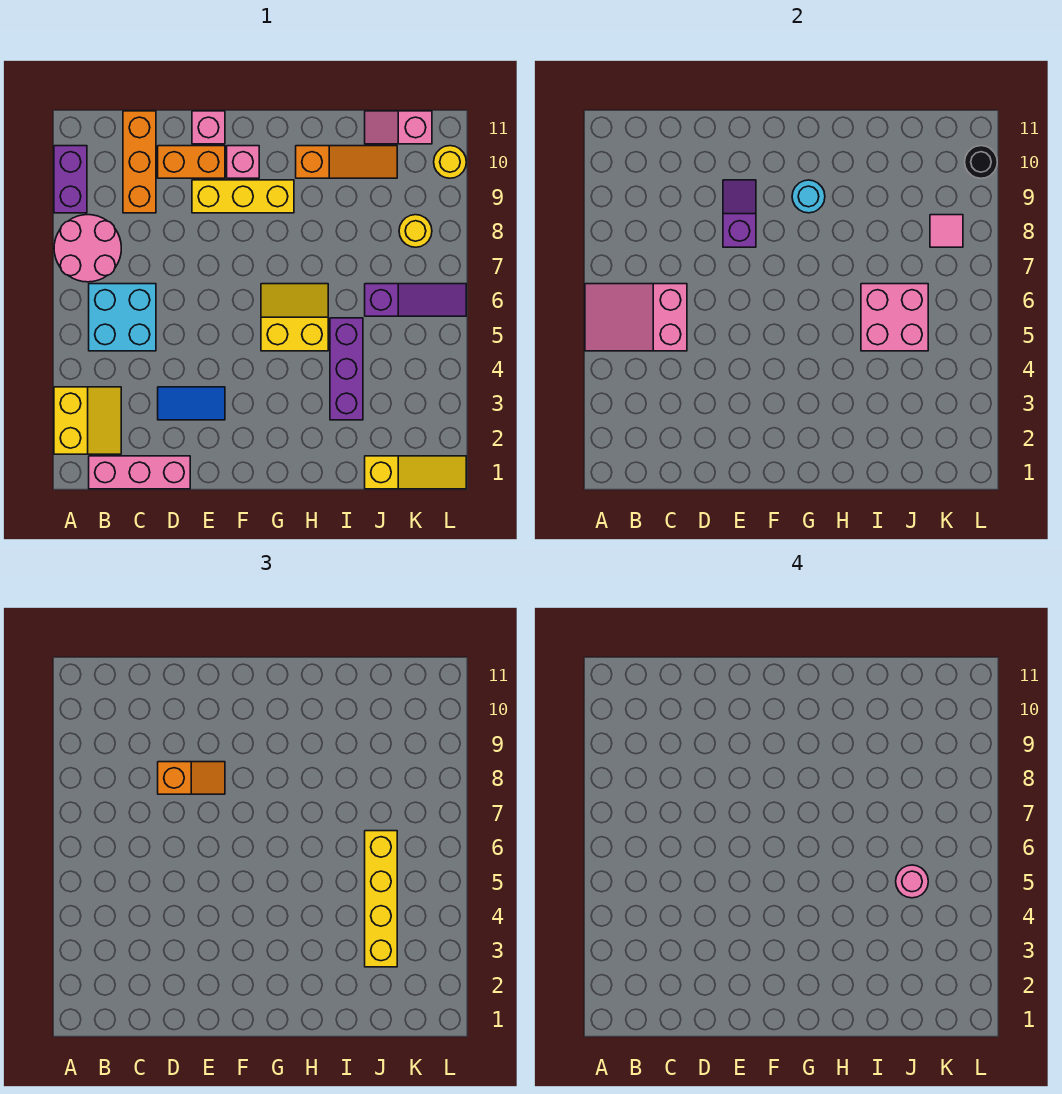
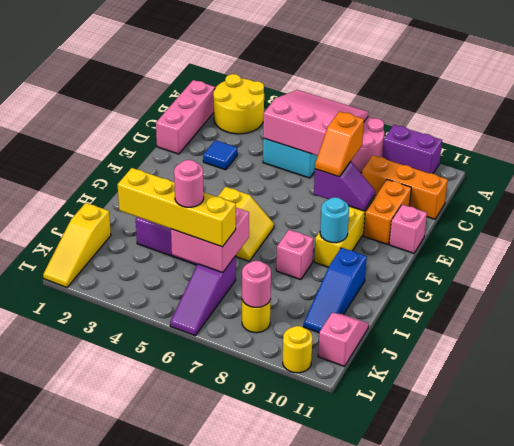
yellow 2x2 slope [54,387,121,454] -> yellow 2x2 round brick [213,74,264,134]
pink 2x3 slope [585,284,687,351] -> pink 3x3 slope [263,90,368,156]
blue 1x2 tile [158,387,225,420] -> blue 1x1 tile [203,140,237,170]
pink 1x1 brick [227,146,259,178] -> pink 1x1 brick moved to [276,230,314,280]
orange 1x3 slope [296,146,397,178] -> blue 1x3 slope [304,248,367,333]
pink 1x1 tile [930,215,963,247] -> pink 1x1 round brick [242,261,271,307]
black 1x1 round brick [965,146,997,178] -> none

